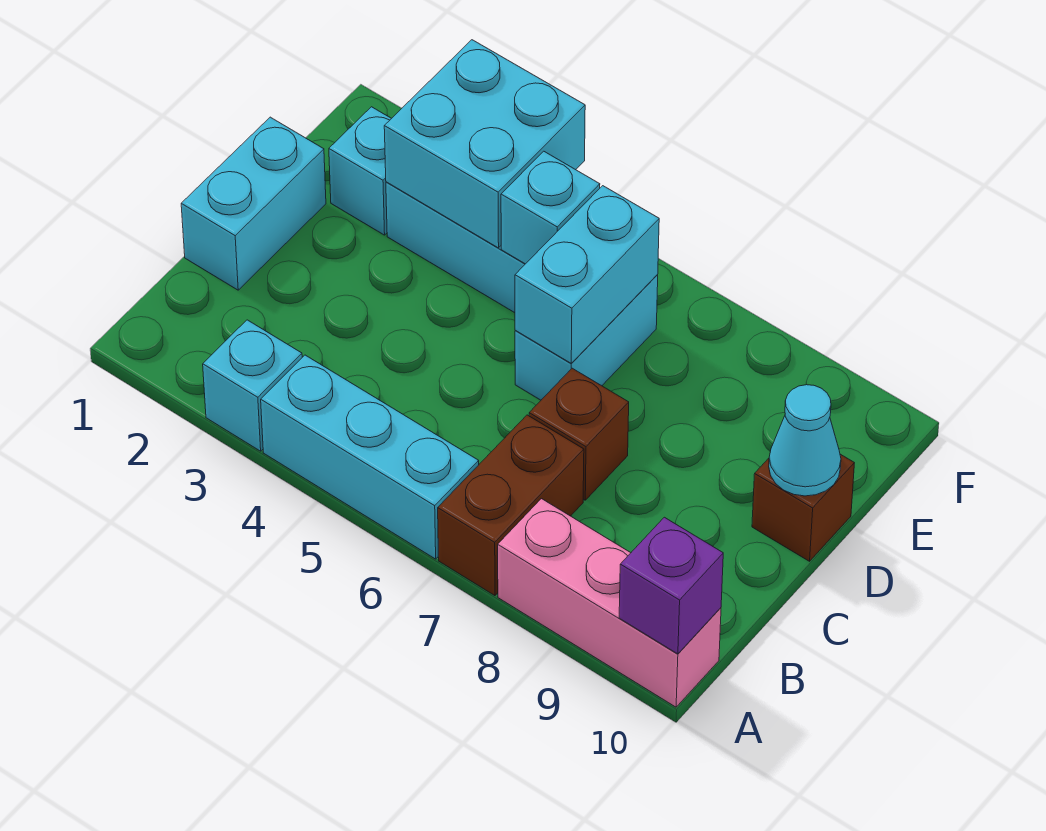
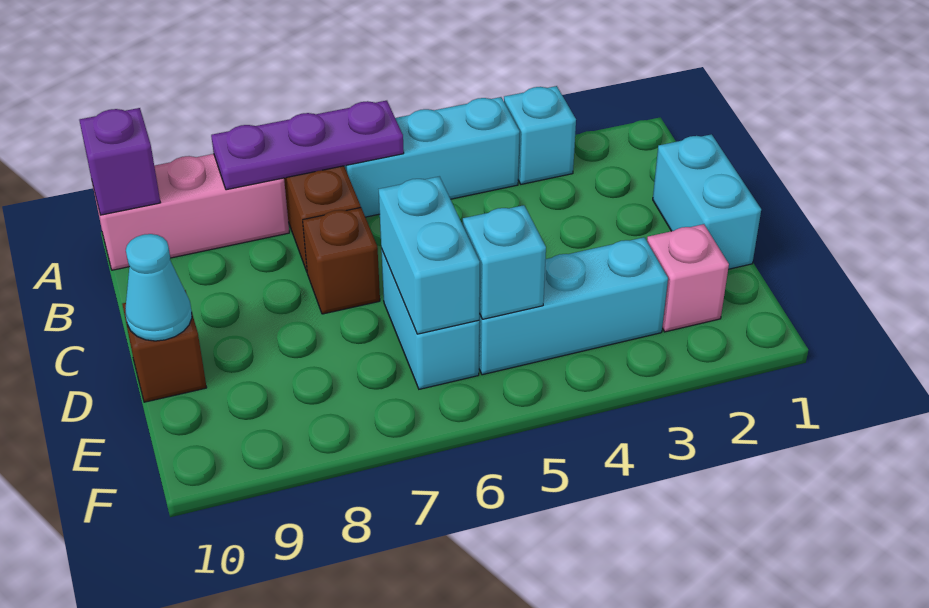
none -> purple 1x3 plate [211,101,404,190]
cyan 1x1 brick [329,107,392,235] -> pink 1x1 brick [647,224,729,332]
cyan 2x2 brick [384,40,585,248] -> none

